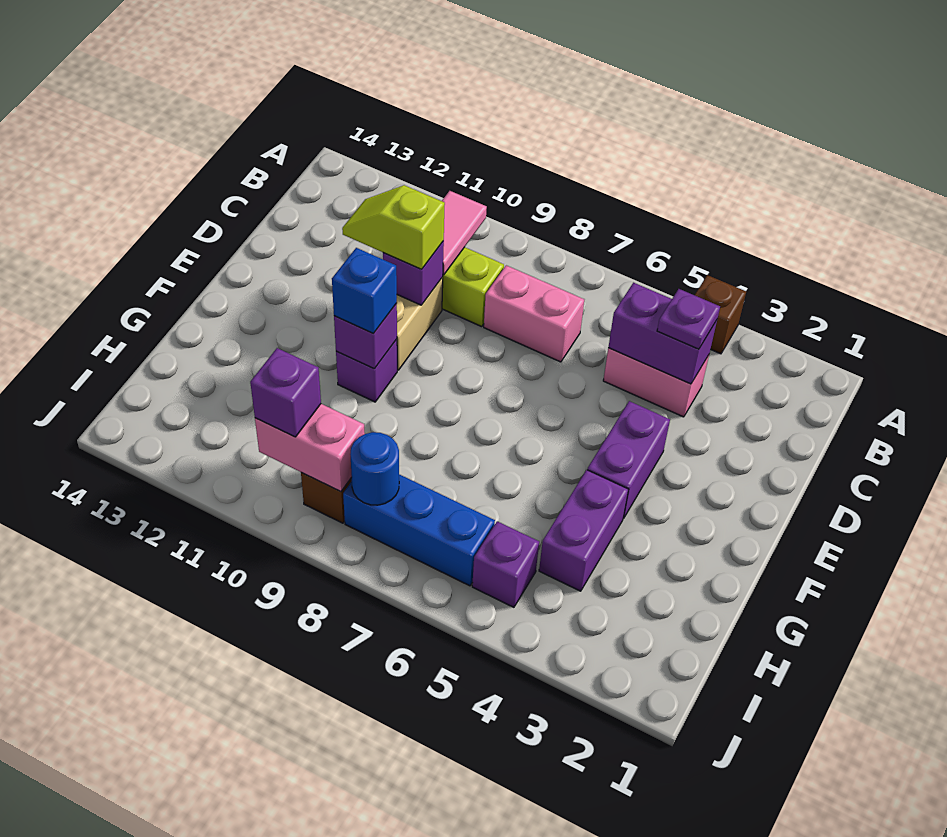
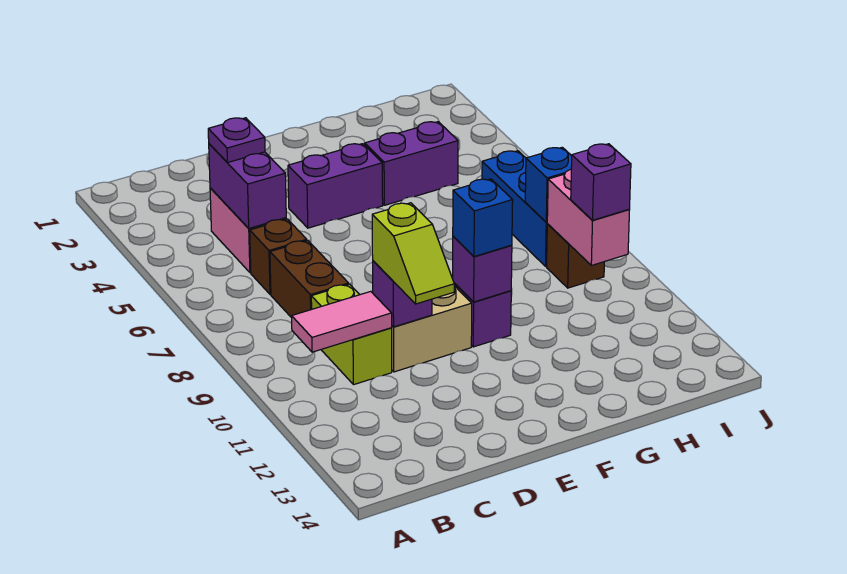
brown 1x1 brick [695,275,746,354] -> brown 1x1 brick moved to [250,219,307,294]
pink 1x2 brick [484,265,584,362] -> brown 1x2 brick [270,240,349,318]
purple 1x1 brick [472,521,539,607] -> none
blue 1x1 round brick [350,432,399,505] -> blue 1x1 brick [525,147,572,222]

